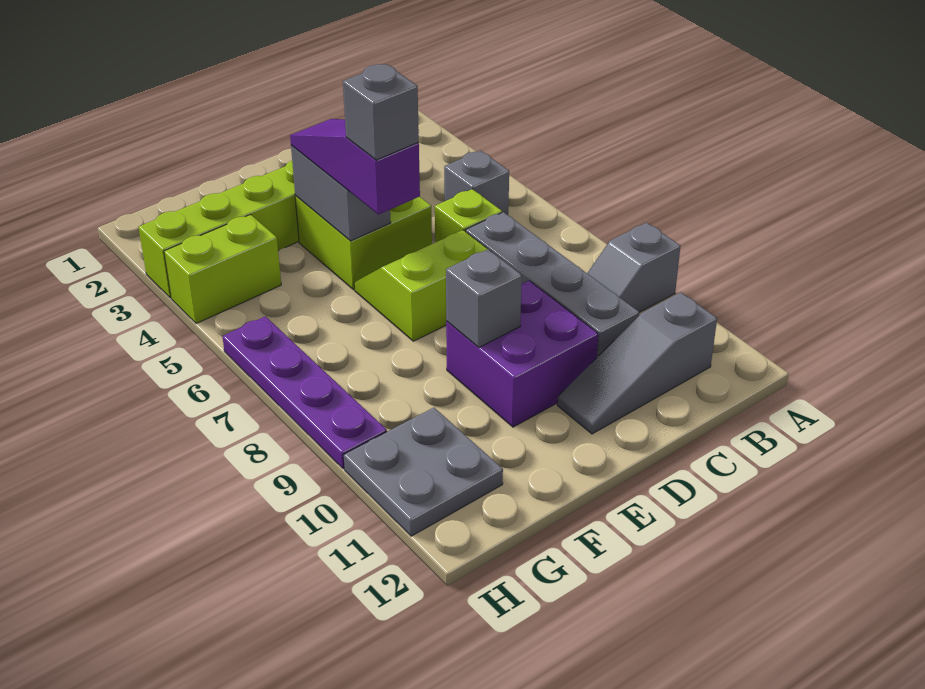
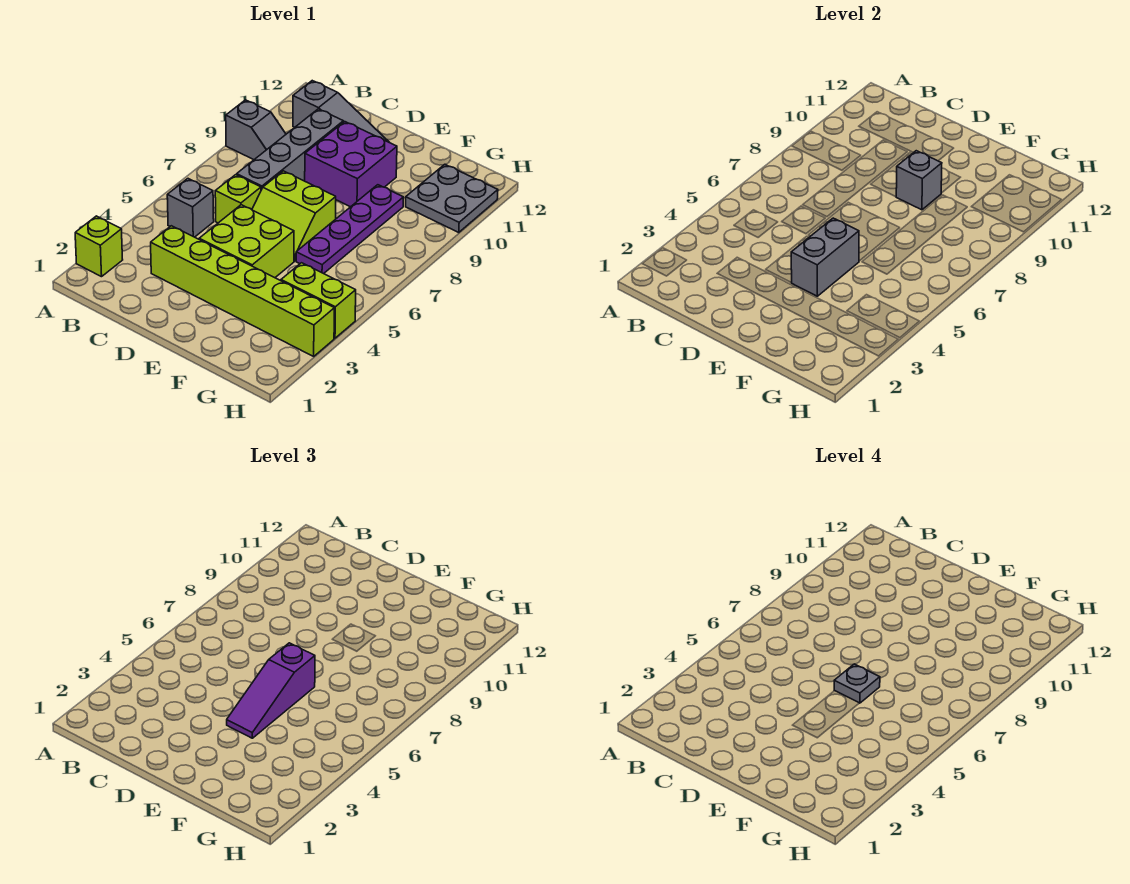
none -> lime 1x1 brick [75,216,123,277]
grey 1x1 brick [343,64,419,160] -> grey 1x1 plate [834,664,880,703]
purple 1x4 plate [222,316,387,469] -> purple 1x4 plate moved to [296,185,403,274]

